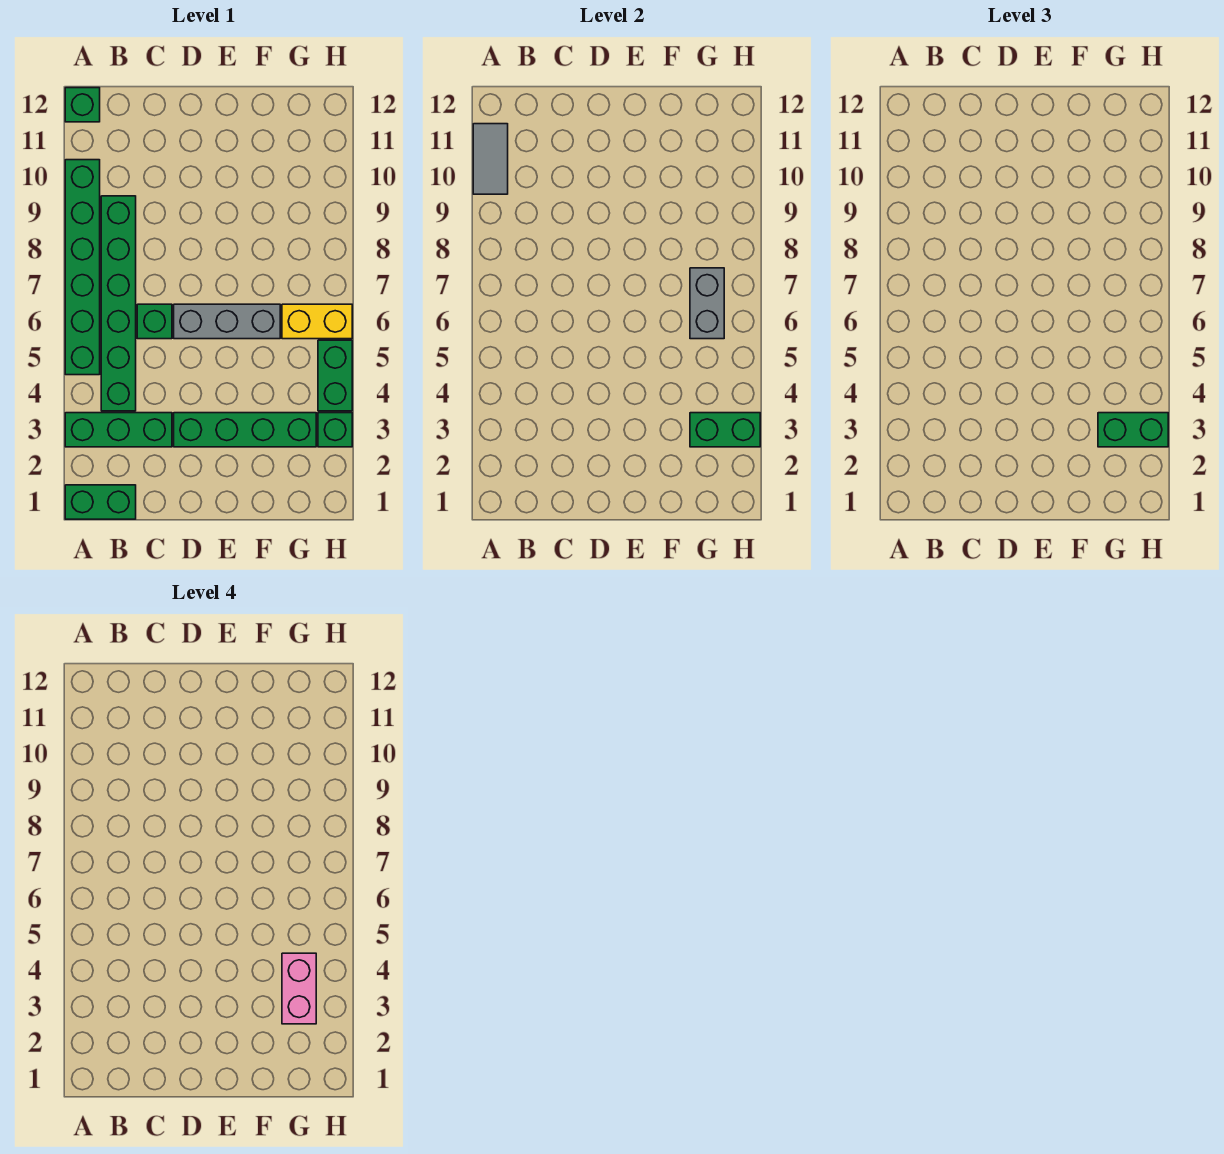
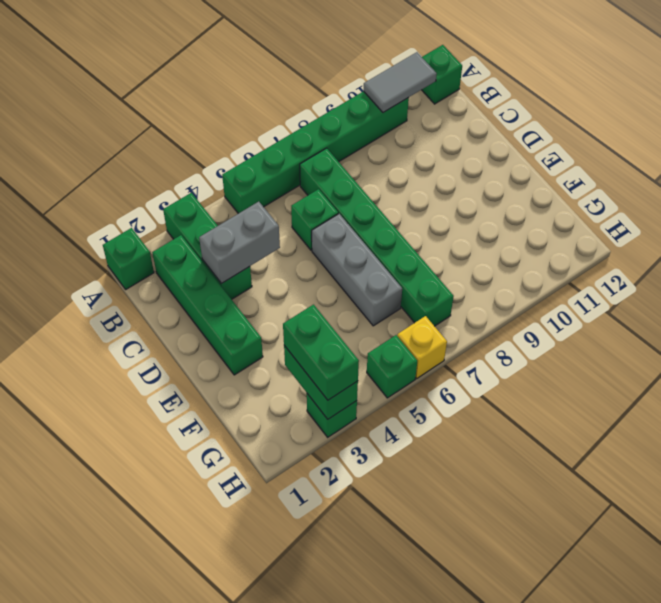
green 1x2 brick [65,485,136,519] -> green 1x1 brick [103,228,154,289]
green 1x6 brick [101,196,136,411] -> green 1x6 brick turned to [300,148,454,326]
green 1x4 brick [174,413,316,447] -> green 1x4 brick moved to [152,235,263,375]
pink 1x2 brick [282,953,316,1024] -> none
yellow 1x2 brick [282,304,352,339] -> yellow 1x1 brick [397,316,447,378]
grey 1x2 brick [690,268,724,339] -> grey 1x2 brick moved to [199,202,280,284]
green 1x2 brick [318,340,352,411] -> green 1x1 brick [367,335,417,398]

